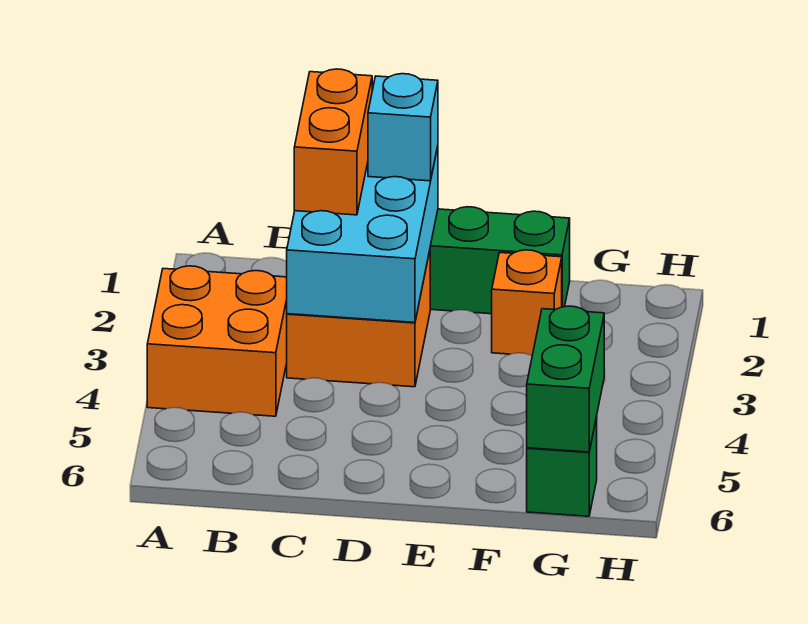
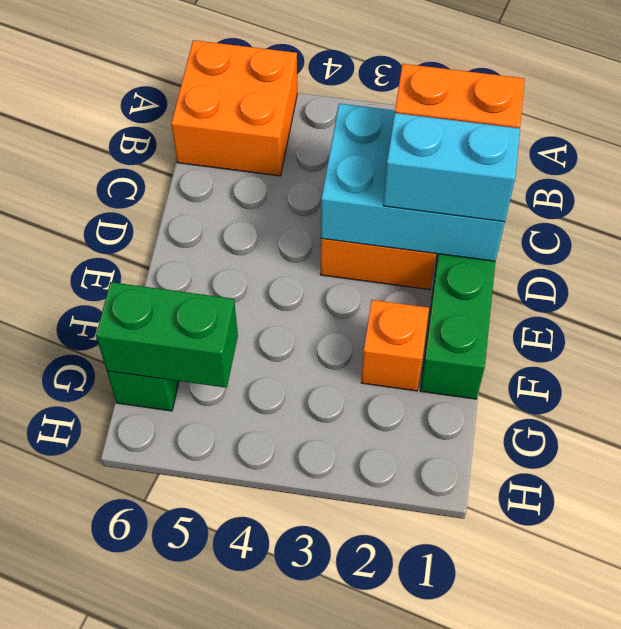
orange 2x2 brick [147,266,287,416] -> orange 2x2 brick moved to [171,40,297,176]
cyan 1x1 brick [368,74,438,181] -> cyan 1x2 brick [383,113,520,222]

